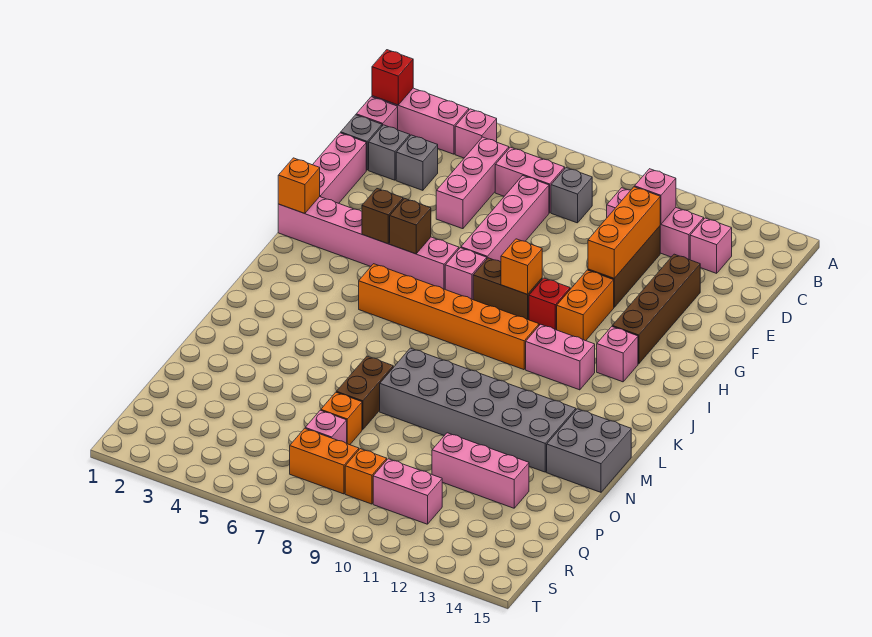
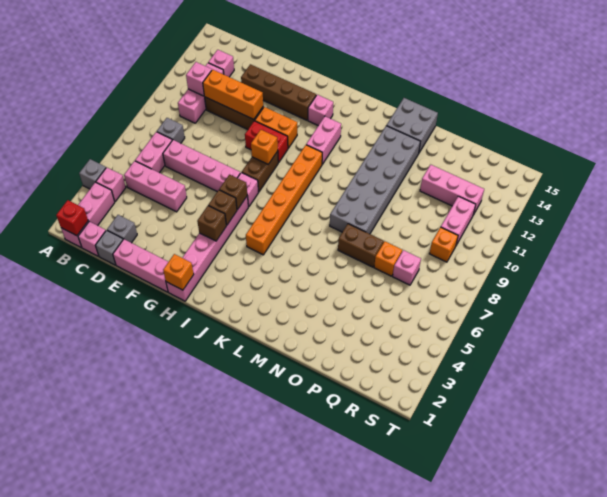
grey 1x1 brick [396,135,438,190] -> grey 1x1 brick moved to [79,159,106,189]
none -> brown 1x1 brick [219,175,247,210]
red 1x1 brick [529,278,570,330] -> red 1x2 brick [245,121,288,162]
pink 1x3 brick [432,433,529,508] -> pink 1x3 brick turned to [420,165,484,215]
orange 1x2 brick [290,428,359,494] -> none

